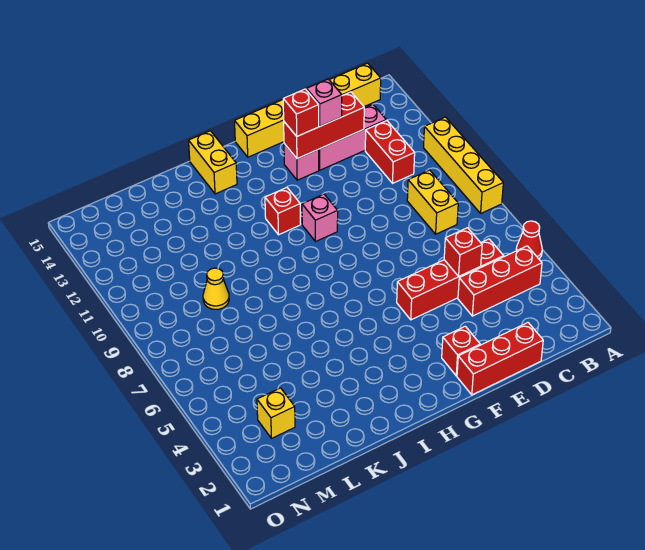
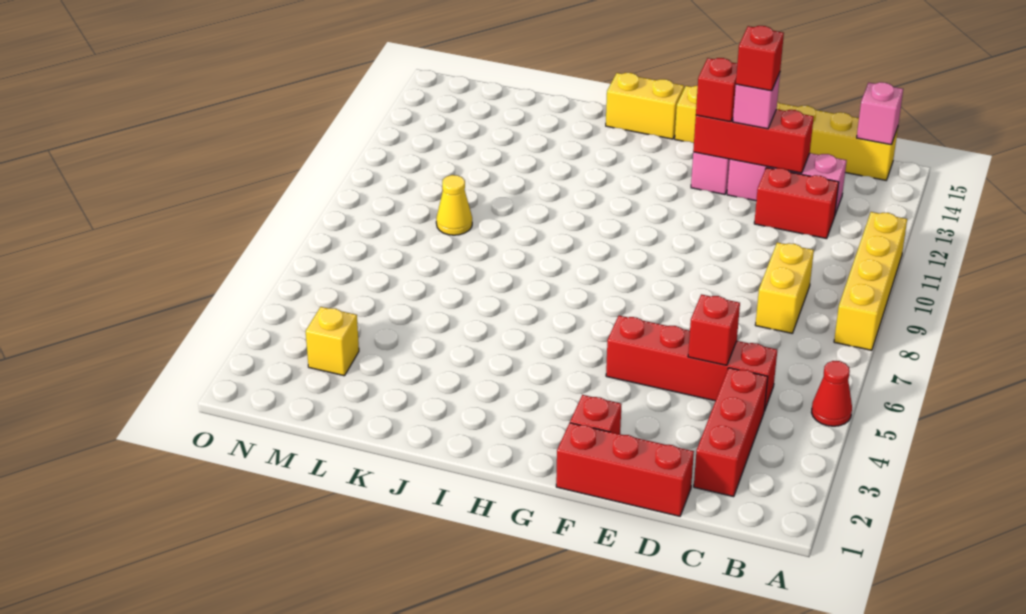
red 1x3 brick [458,246,542,316] -> red 1x3 brick turned to [694,368,768,497]
red 1x2 brick [365,120,415,183] -> red 1x2 brick turned to [754,168,839,239]
pink 1x1 brick [302,194,338,242] -> pink 1x1 brick moved to [857,82,903,145]
red 1x1 brick [265,187,301,235] -> red 1x1 brick moved to [736,26,784,91]
yellow 1x2 brick [189,131,237,194] -> yellow 1x2 brick turned to [606,73,684,139]

